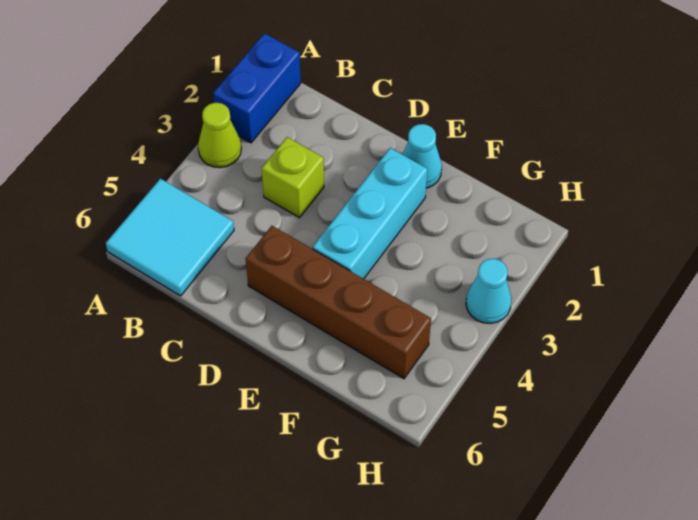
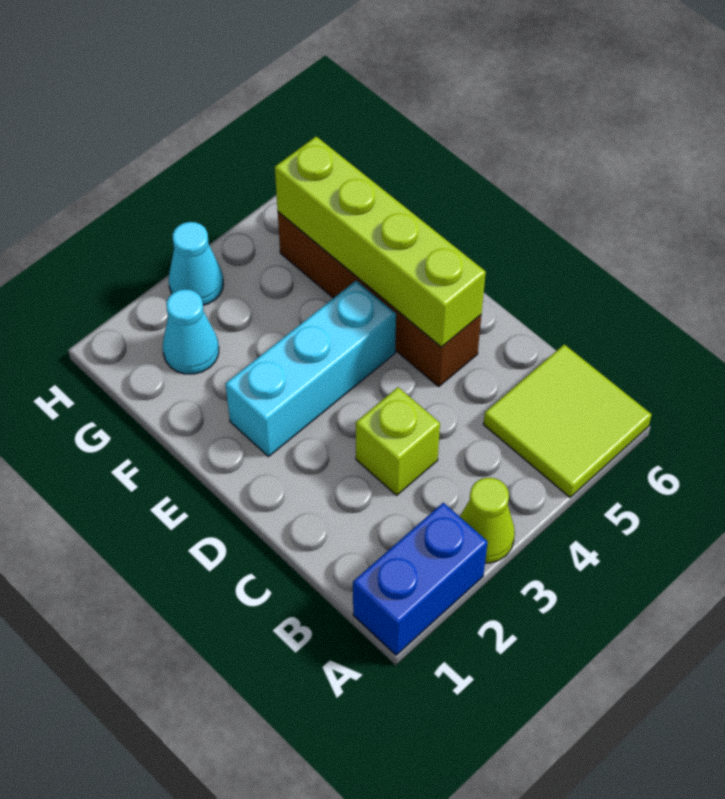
cyan 2x2 tile [106,179,234,296] -> lime 2x2 tile [483,344,652,497]
none -> lime 1x4 brick [275,136,486,347]
cyan 1x1 cone [402,124,442,188] -> cyan 1x1 cone moved to [163,289,219,374]

